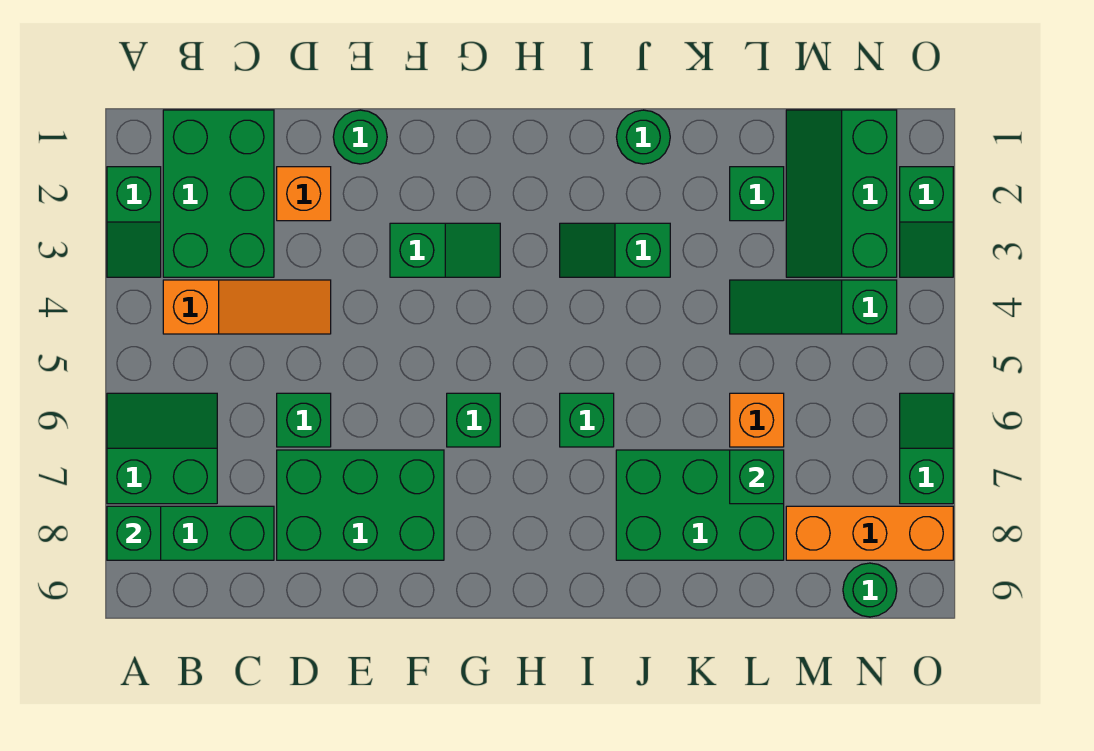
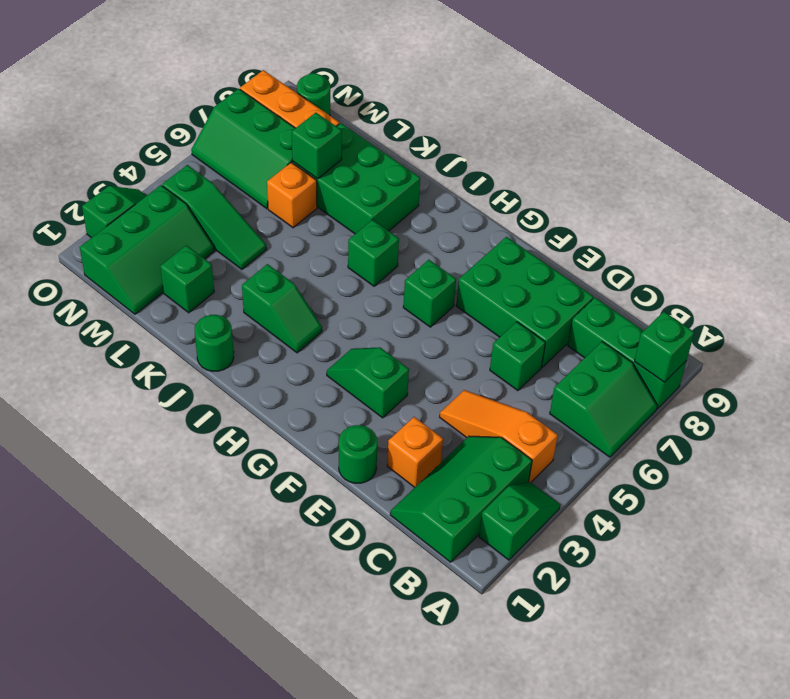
green 2x2 slope [107,393,217,504] -> green 2x2 slope turned to [550,342,658,457]
green 2x3 brick [163,110,274,277] -> green 2x3 slope [390,436,532,562]
green 1x2 slope [900,393,953,504] -> green 2x3 slope [191,89,295,209]

